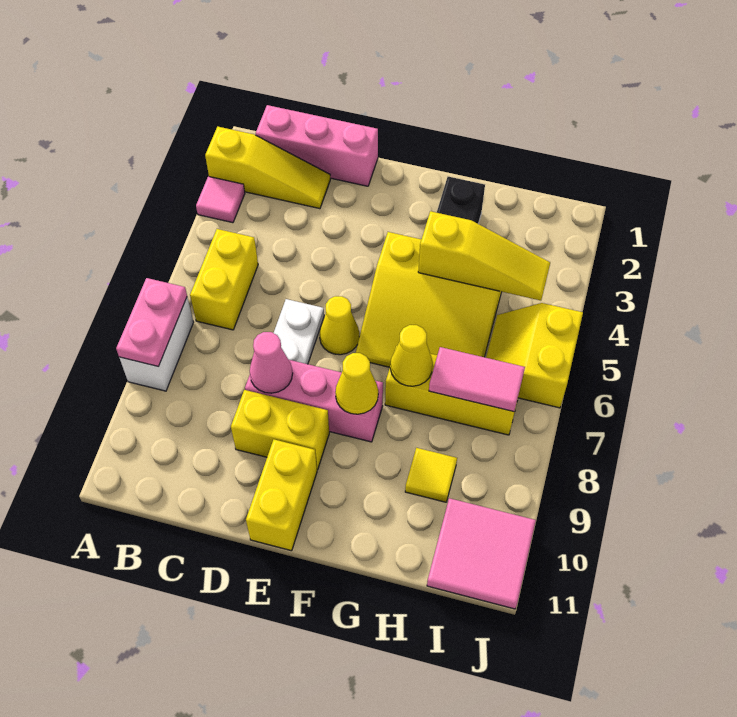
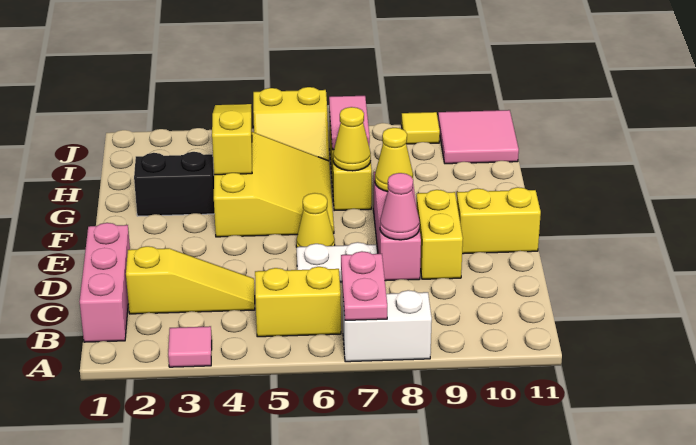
yellow 1x3 slope [205,127,330,209] -> yellow 1x3 slope turned to [126,246,255,314]
pink 1x2 plate [116,278,187,367] -> pink 1x2 plate turned to [341,251,387,320]
yellow 1x1 tile [405,448,457,502] -> yellow 1x1 tile moved to [401,112,440,144]

